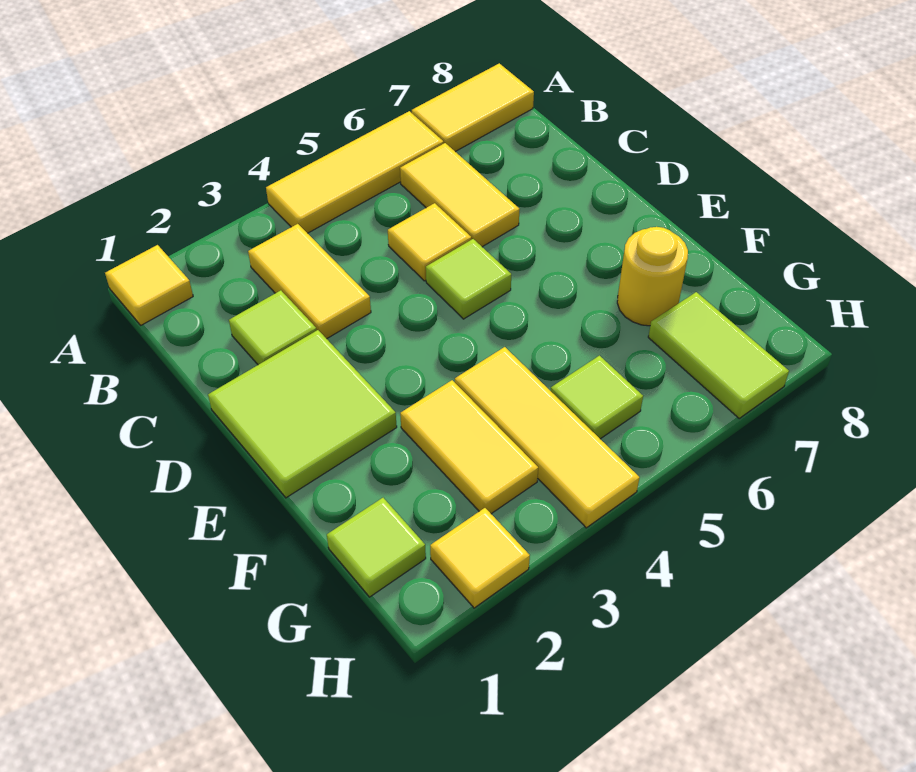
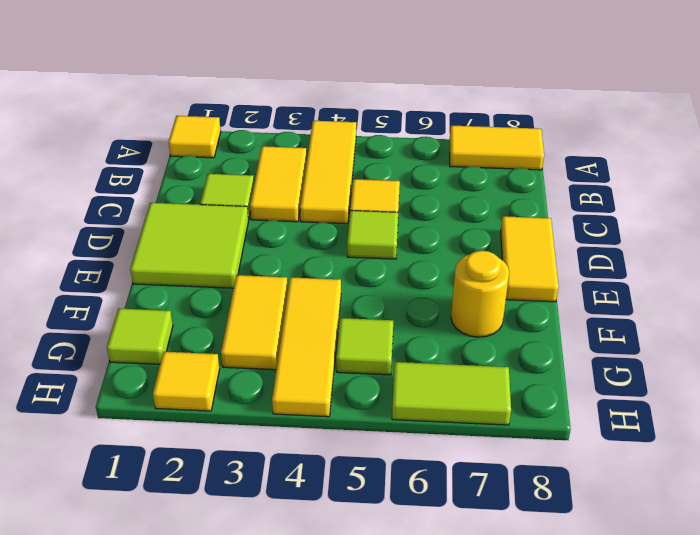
yellow 1x3 tile [266,111,444,233] -> yellow 1x3 tile turned to [300,121,356,224]
yellow 1x2 tile [400,143,520,247] -> yellow 1x2 tile moved to [501,216,559,302]
lime 1x2 tile [648,292,789,418] -> lime 1x2 tile turned to [392,362,511,425]

